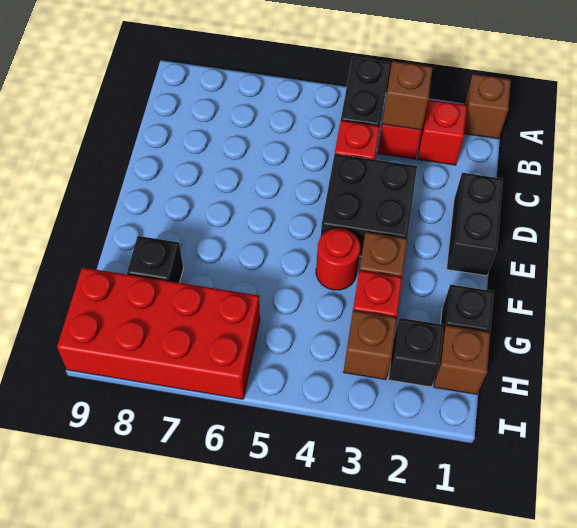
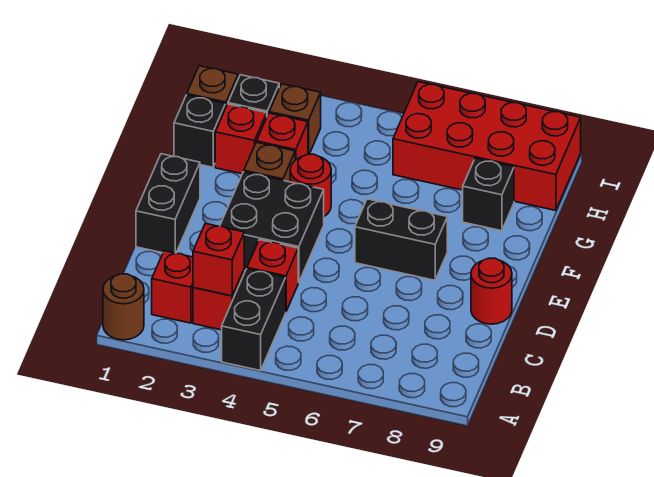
brown 1x1 brick [464,74,511,139] -> brown 1x1 round brick [103,274,144,340]
brown 1x1 brick [382,61,433,130] -> red 1x1 brick [193,223,244,296]
none -> red 1x1 round brick [471,258,512,324]
none -> black 1x2 brick [355,199,447,280]
none -> red 1x1 brick [215,104,267,174]

